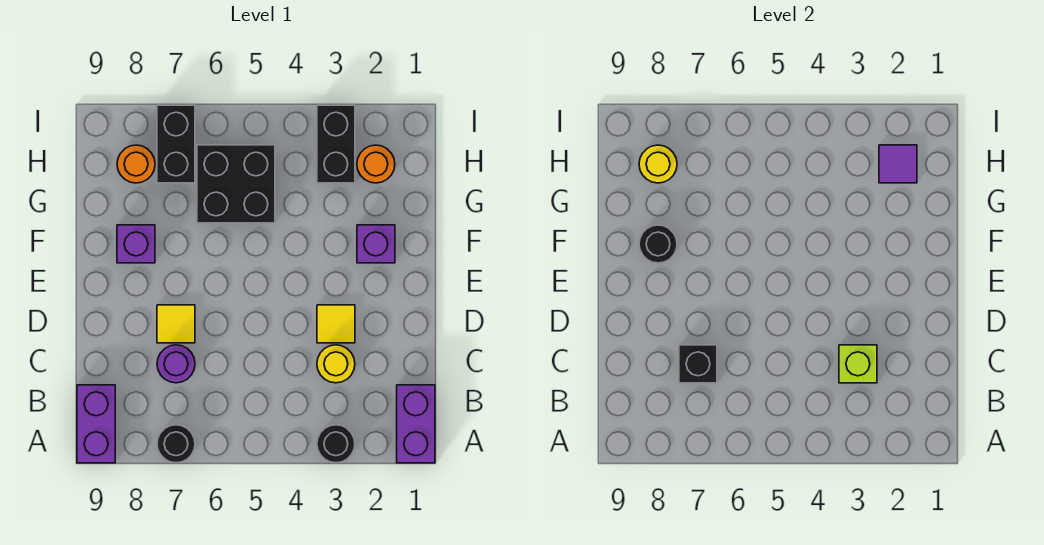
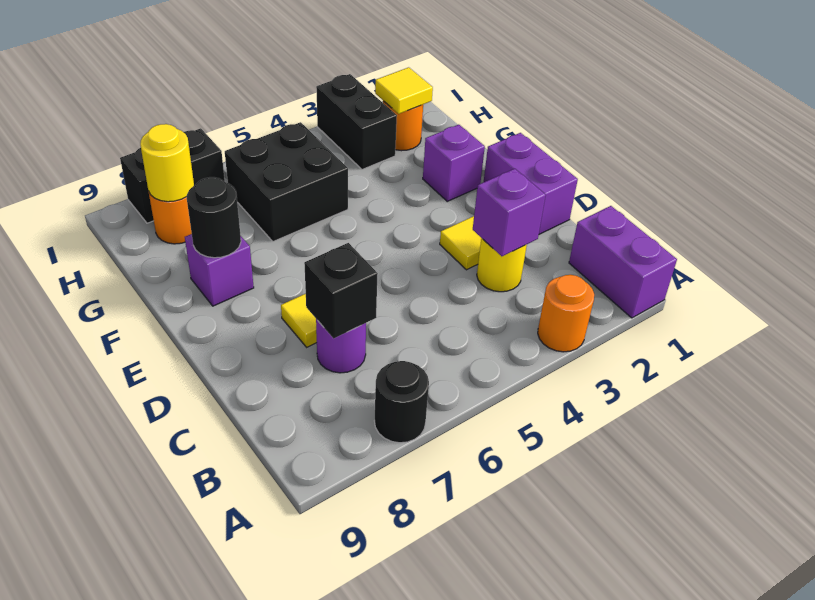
black 1x1 round brick [317,425,355,463] -> orange 1x1 round brick [538,275,594,352]
purple 1x2 brick [77,385,115,463] -> purple 1x2 brick moved to [484,133,578,234]
lime 1x1 brick [839,345,877,383] -> purple 1x1 brick [473,169,546,256]
purple 1x1 tile [879,145,917,183] -> yellow 1x1 tile [375,67,433,114]
black 1x2 brick [157,105,195,183] -> black 1x2 brick turned to [120,128,225,223]

